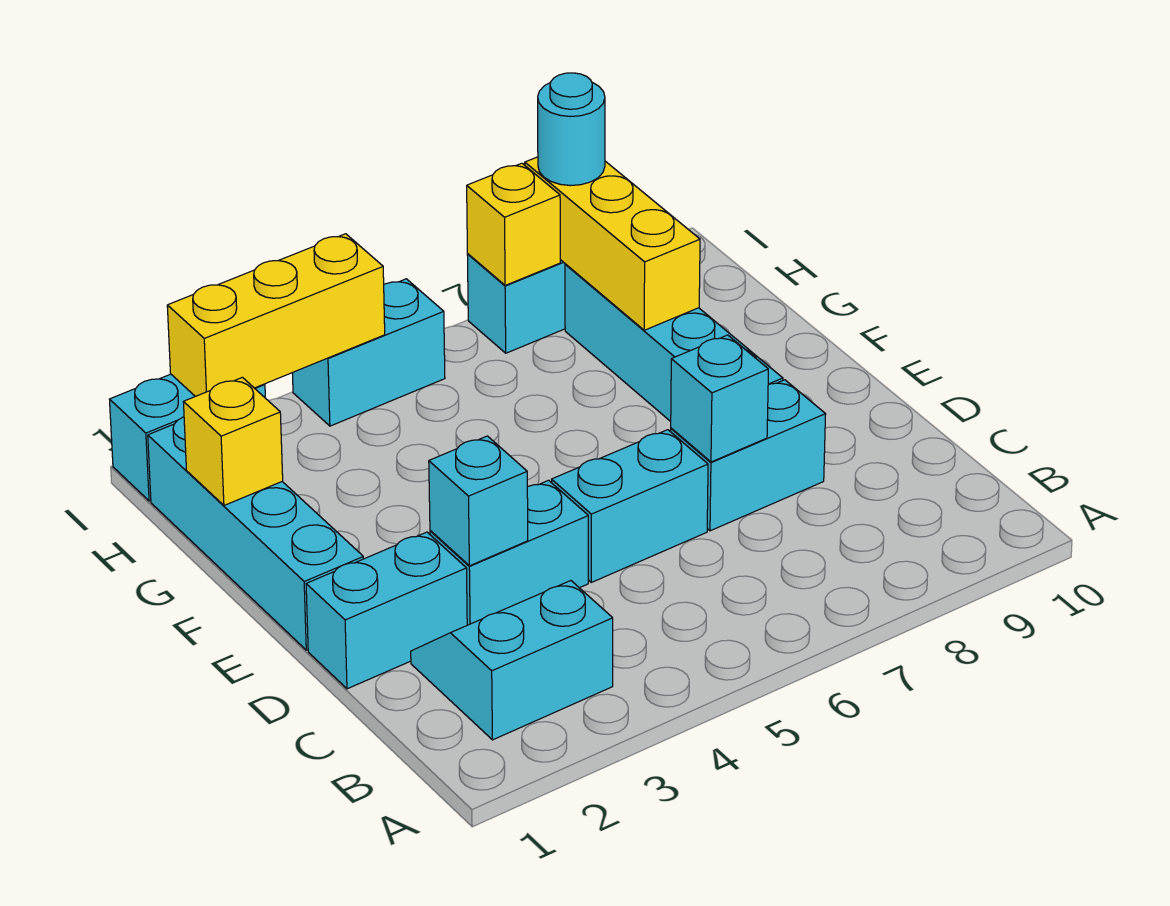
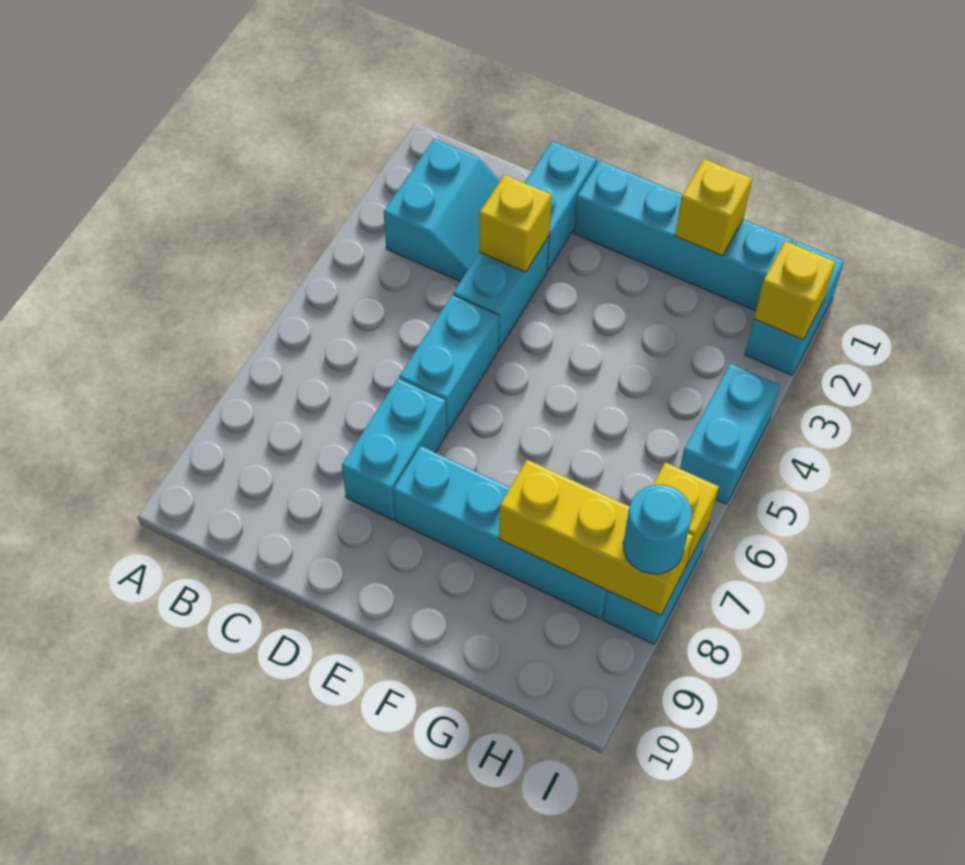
cyan 1x1 brick [429,436,528,566] -> yellow 1x1 brick [479,175,552,272]
cyan 1x1 brick [671,335,768,462] -> none
yellow 1x3 brick [167,234,385,396] -> yellow 1x1 brick [754,241,835,340]

